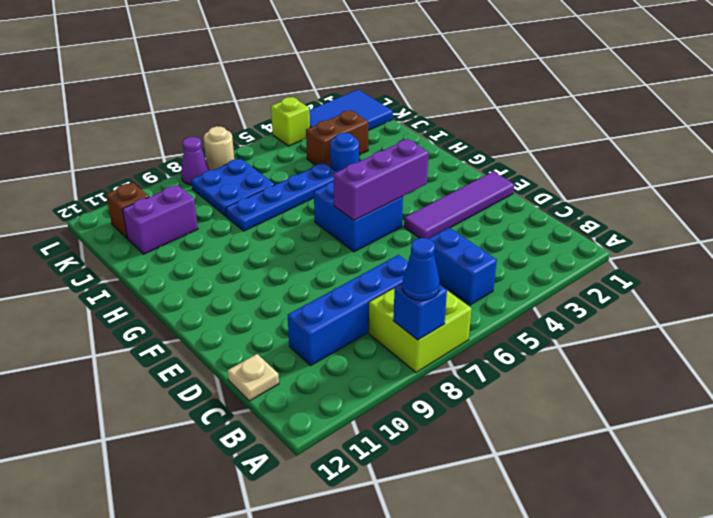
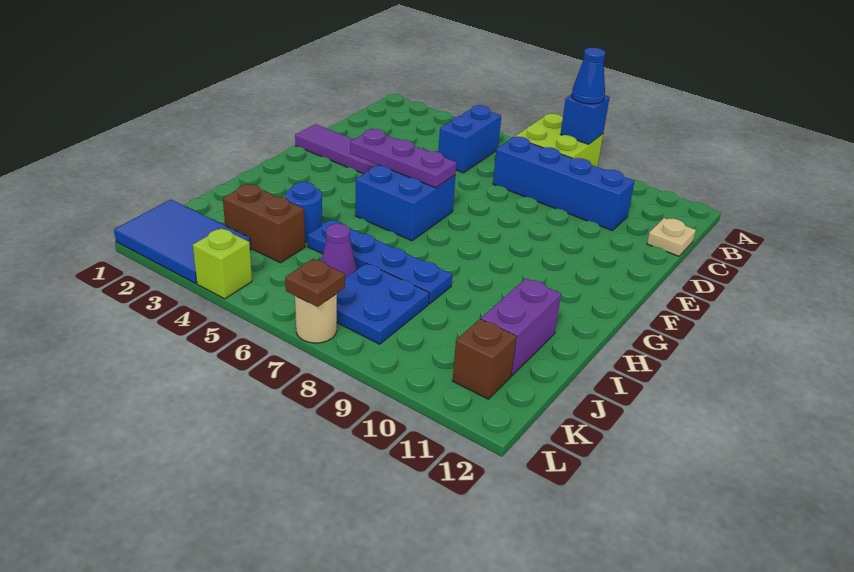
purple 1x3 brick [333,139,429,220] -> purple 1x3 plate [350,129,456,188]
purple 1x2 brick [122,185,198,254] -> purple 1x2 brick turned to [481,278,561,375]
none -> brown 1x1 plate [285,259,345,307]
purple 1x1 cone [181,137,209,185] -> purple 1x1 cone moved to [321,224,357,278]

